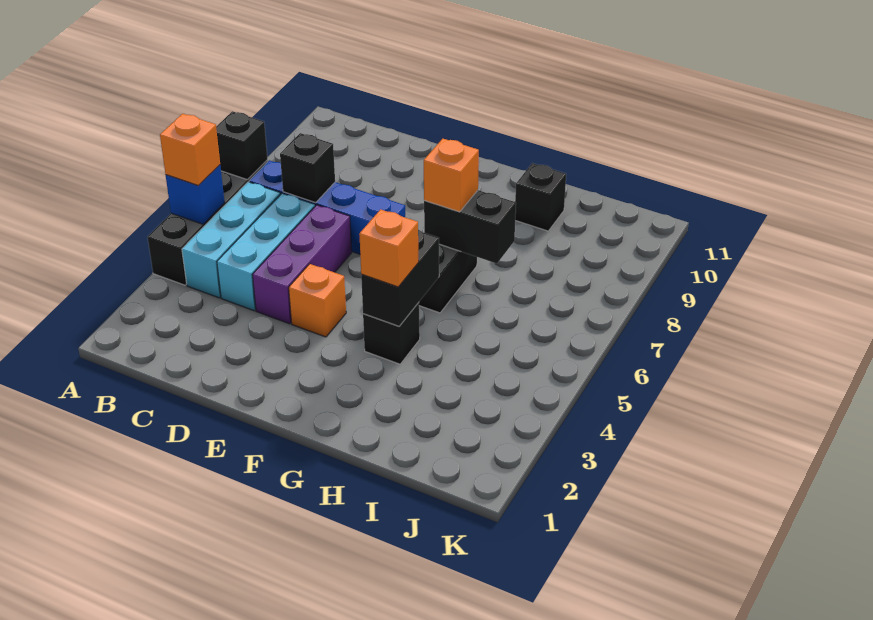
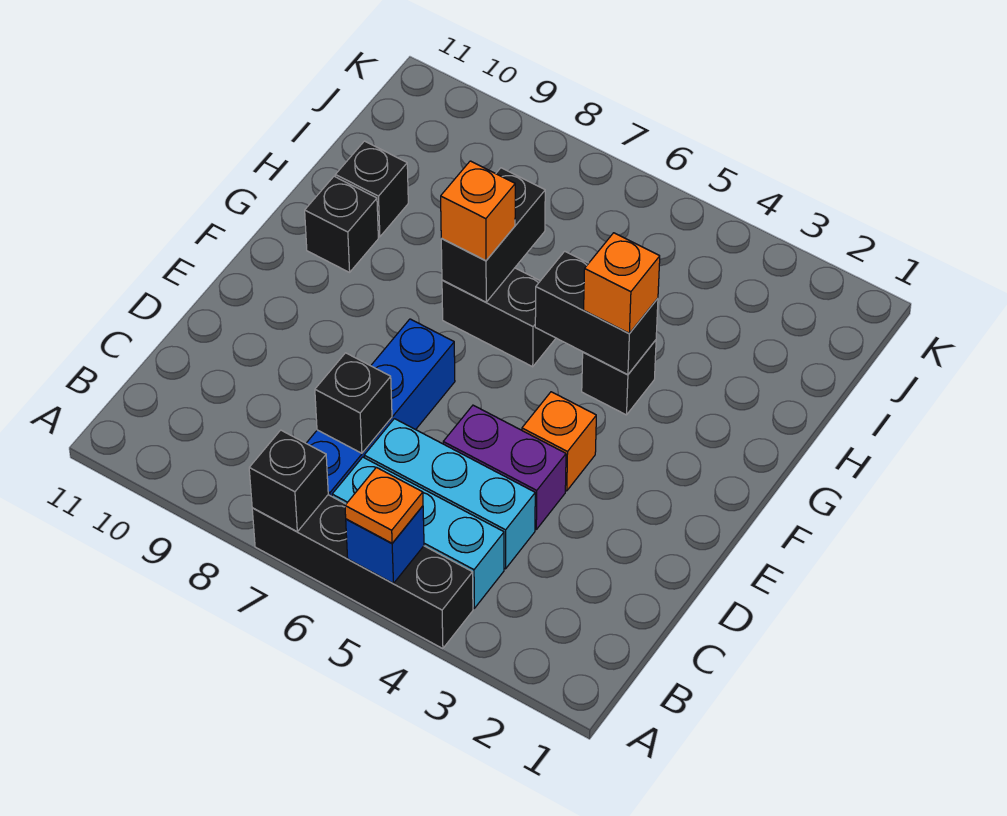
orange 1x1 brick [160,114,220,186] -> orange 1x1 plate [345,467,423,543]
purple 1x3 brick [252,205,352,324] -> purple 1x2 brick [443,405,566,529]
none -> black 1x1 brick [305,176,378,272]

